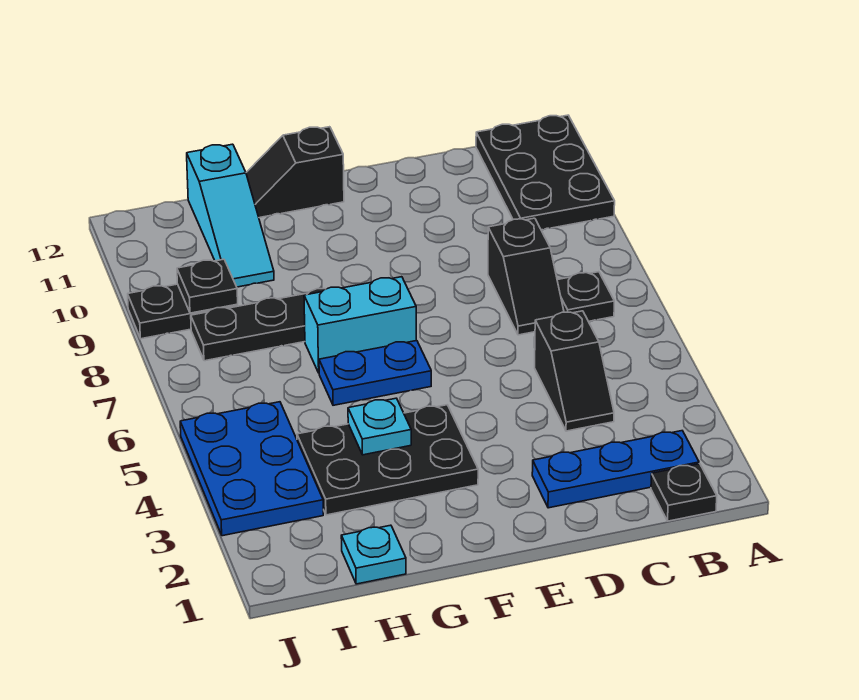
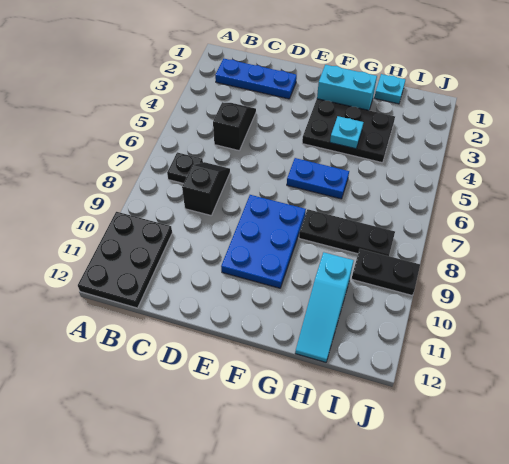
black 1x1 plate [651,464,717,521] -> none
cyan 1x2 brick [304,277,416,373] -> cyan 1x2 brick moved to [317,65,377,110]
black 1x2 slope [246,127,344,218] -> none
cyan 1x3 slope [187,144,274,287] -> cyan 1x3 slope turned to [295,252,354,362]
blue 2x3 plate [180,402,323,536] -> blue 2x3 plate moved to [221,195,306,288]
black 1x1 plate [177,259,238,313] -> none

